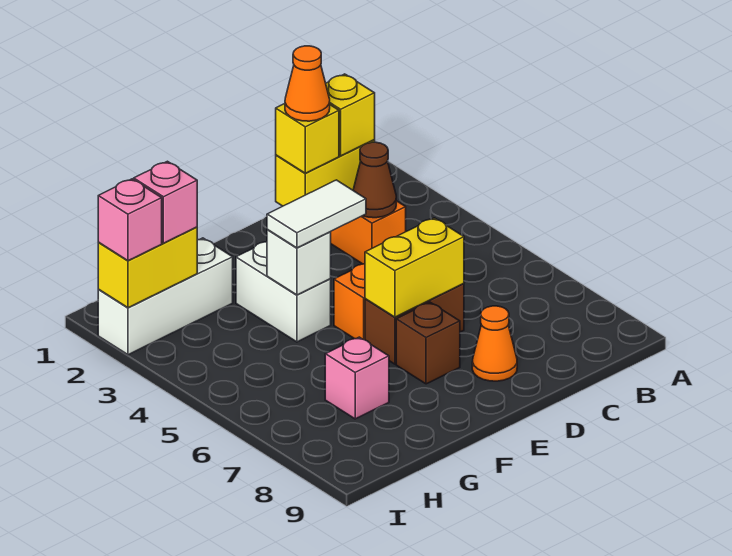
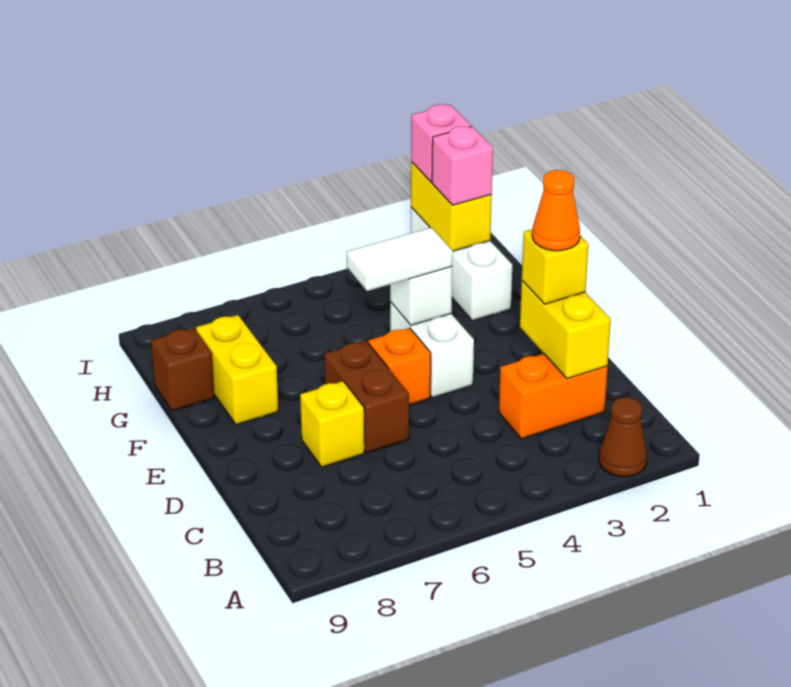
yellow 1x1 brick [326,74,375,156] -> yellow 1x1 brick moved to [300,381,364,467]
brown 1x1 cone [353,142,396,218] -> brown 1x1 cone moved to [599,397,647,477]
yellow 1x2 brick [365,218,464,317] -> yellow 1x2 brick moved to [196,315,278,425]
orange 1x1 cone [472,306,517,381] -> none
white 1x2 tile [267,180,366,248] -> white 1x2 tile turned to [347,228,453,291]
brown 1x1 brick [396,302,460,384] -> brown 1x1 brick moved to [151,328,214,411]
white 1x2 brick [236,242,331,342] -> white 1x2 brick turned to [390,302,474,398]
pink 1x1 brick [325,337,389,419] -> none

